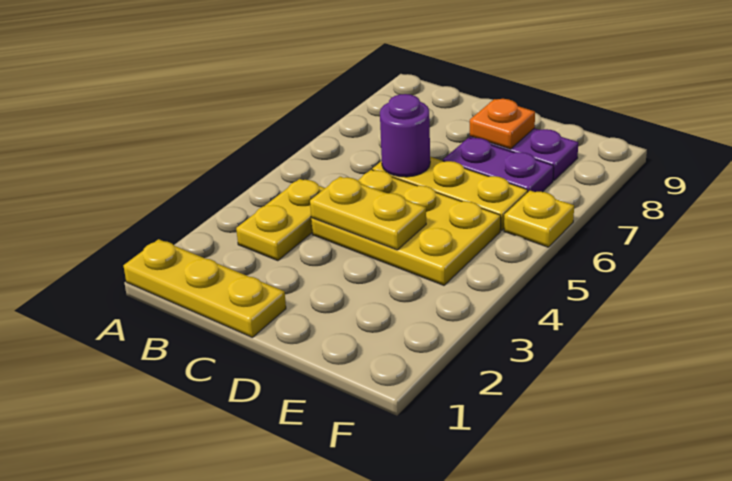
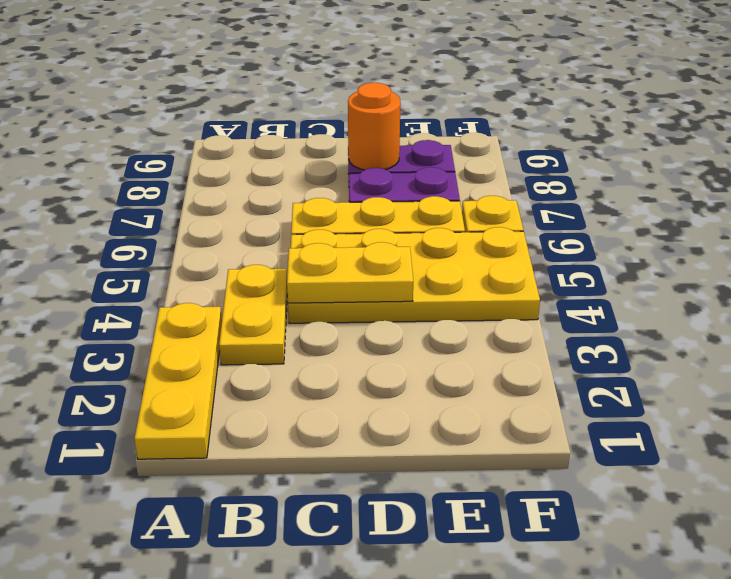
yellow 1x3 plate [123,239,286,337] -> yellow 1x3 plate turned to [134,303,222,459]
yellow 2x3 plate [311,170,501,285] -> yellow 2x4 plate [288,227,540,323]
purple 1x1 round brick [380,94,430,177] -> none
orange 1x1 plate [470,99,535,149] -> orange 1x1 round brick [348,83,400,170]

